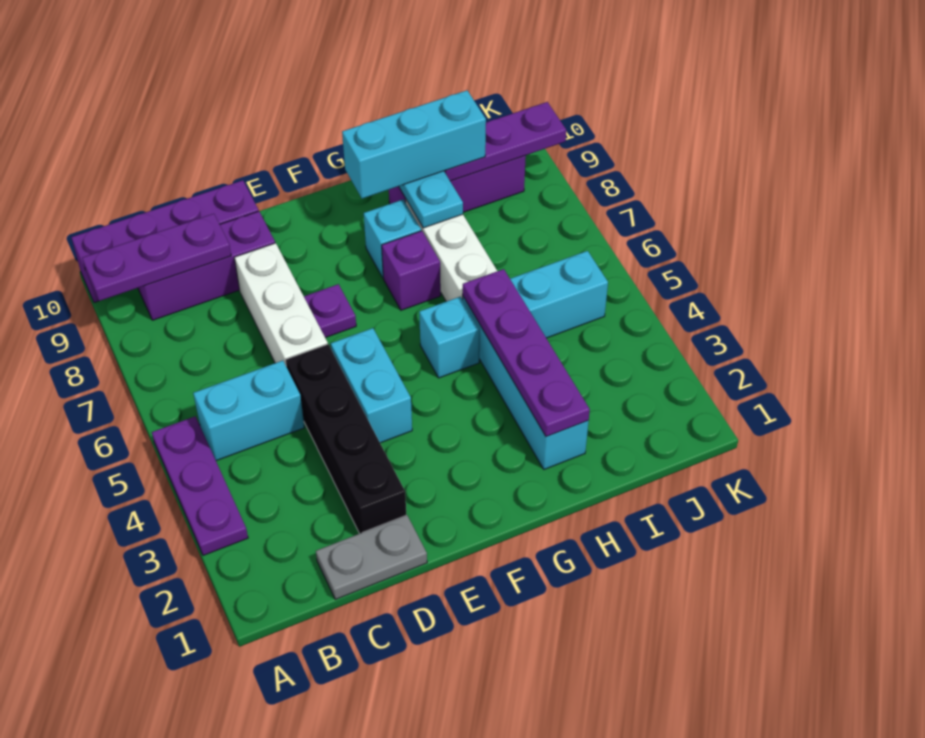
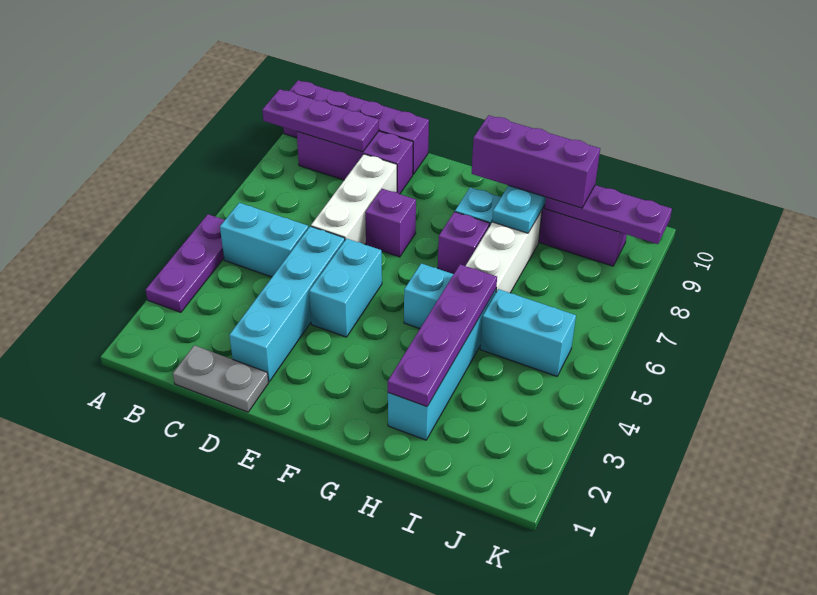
black 1x4 brick [286,344,406,534] -> cyan 1x4 brick [229,226,345,381]
purple 1x1 plate [304,284,356,338] -> purple 1x1 brick [365,189,416,257]
cyan 1x3 brick [342,90,486,199] -> purple 1x3 brick [472,115,600,208]

